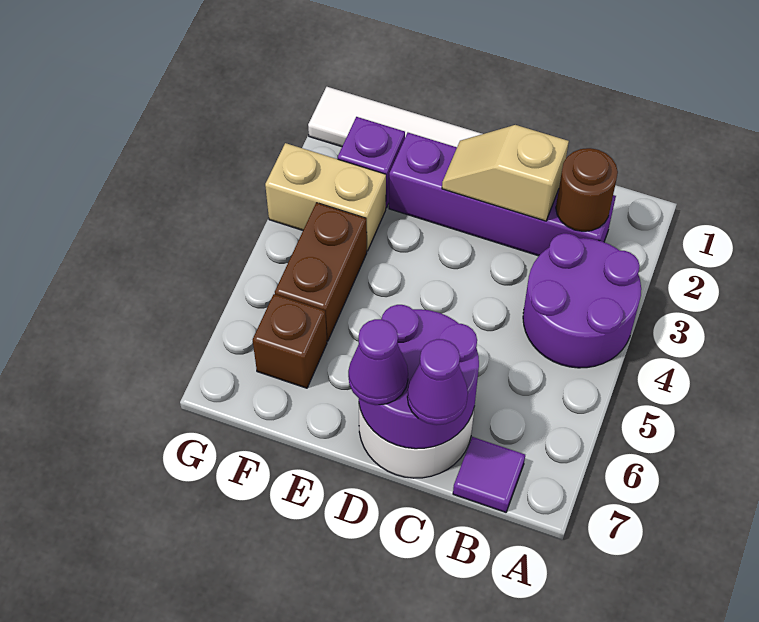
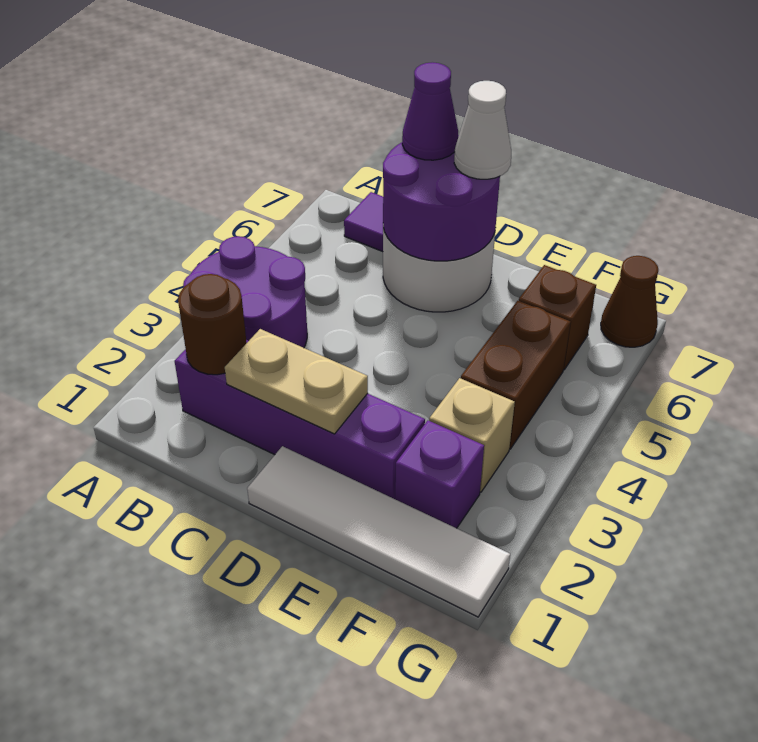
tan 1x2 slope [442,125,569,221] -> tan 1x2 plate [225,329,368,434]
purple 1x1 cone [348,319,408,405] -> white 1x1 cone [454,81,511,179]
tan 1x2 brick [265,143,386,251] -> tan 1x1 brick [429,378,515,492]
none -> brown 1x1 cone [601,256,658,347]

